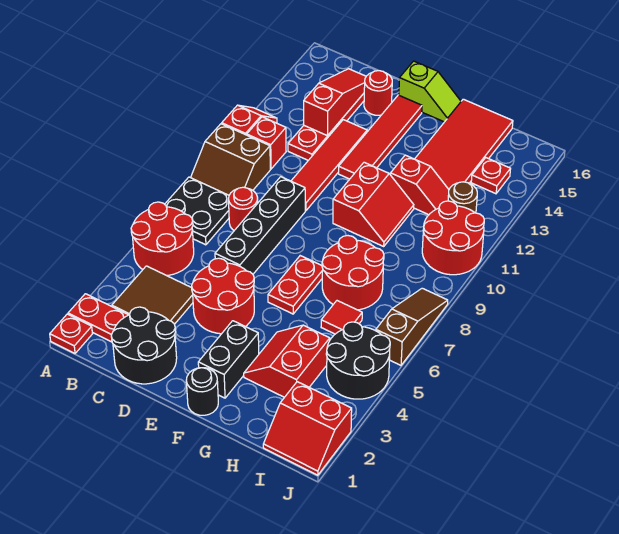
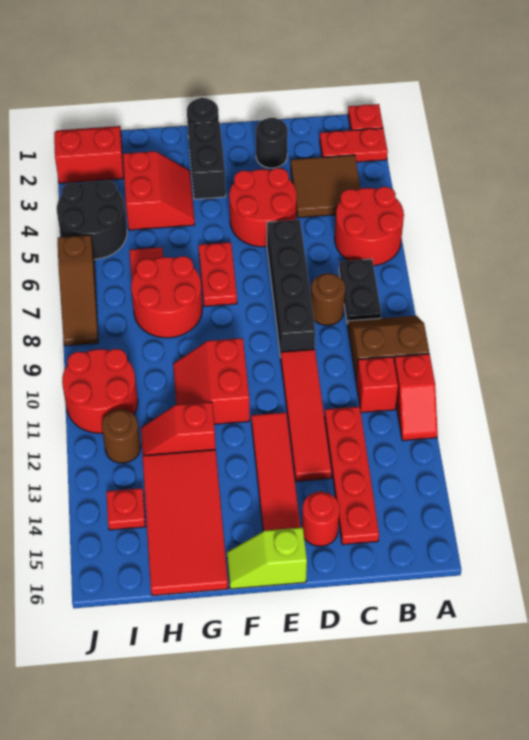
black 2x2 plate [165,177,229,245] -> black 1x2 plate [339,259,381,324]
black 2x2 round brick [111,307,177,384] -> black 1x1 round brick [256,118,288,168]
red 1x1 round brick [229,187,258,230] -> brown 1x1 round brick [311,273,345,325]
red 1x3 slope [304,69,366,136] -> none

